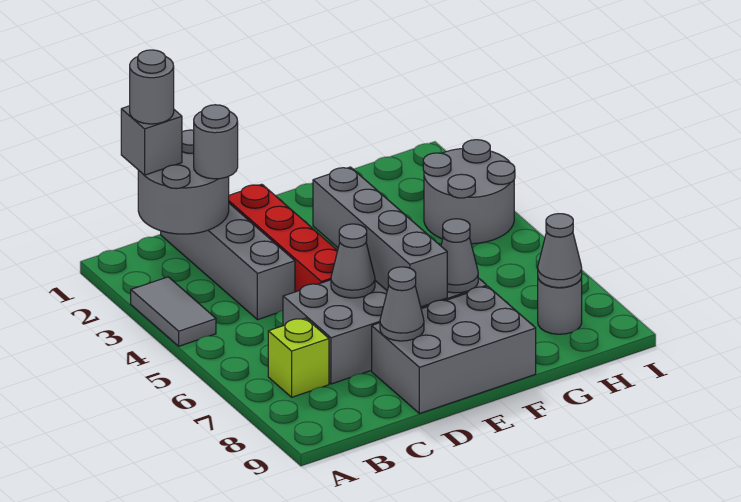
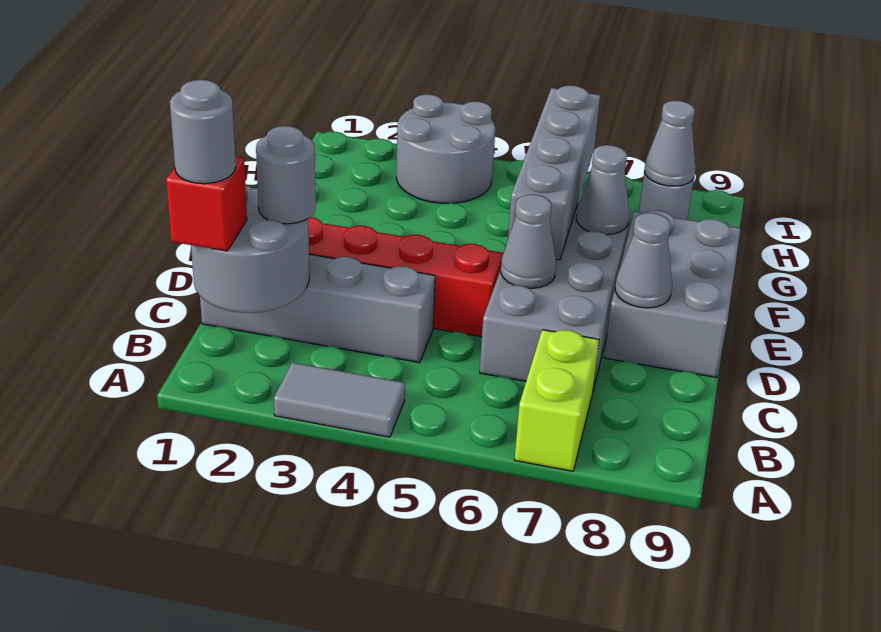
grey 1x1 brick [121,106,182,175] -> red 1x1 brick [166,157,247,251]
lime 1x1 brick [268,318,329,397] -> lime 1x2 brick [515,330,599,471]
grey 1x4 brick [313,167,447,307] -> grey 1x4 brick turned to [508,85,600,260]

